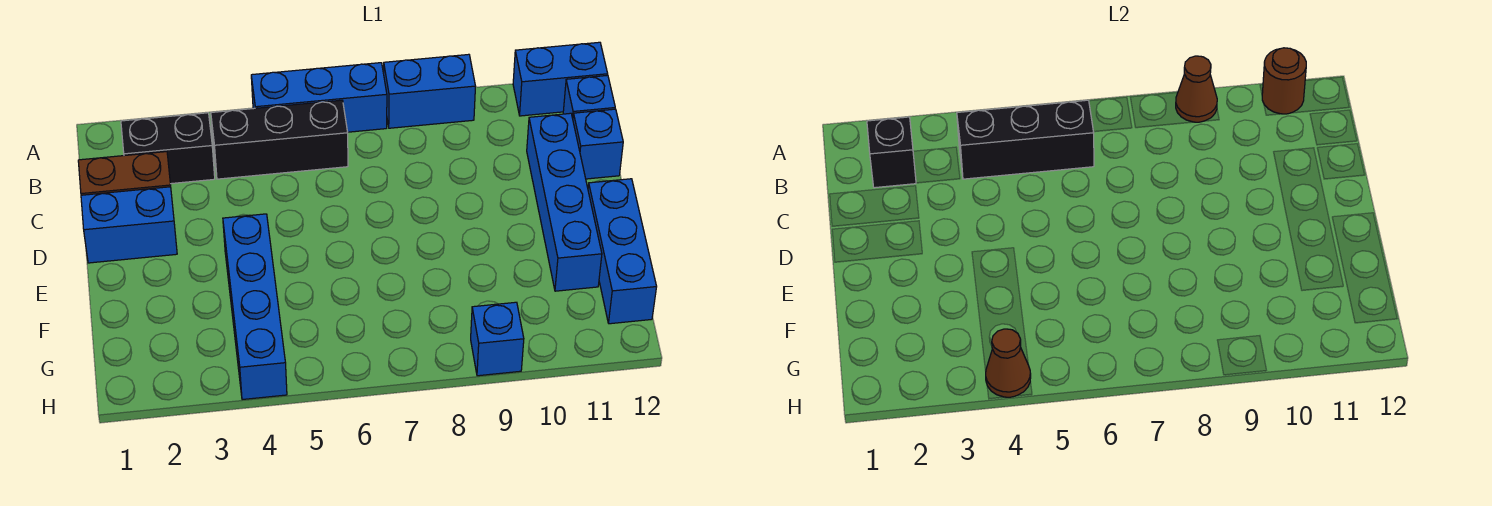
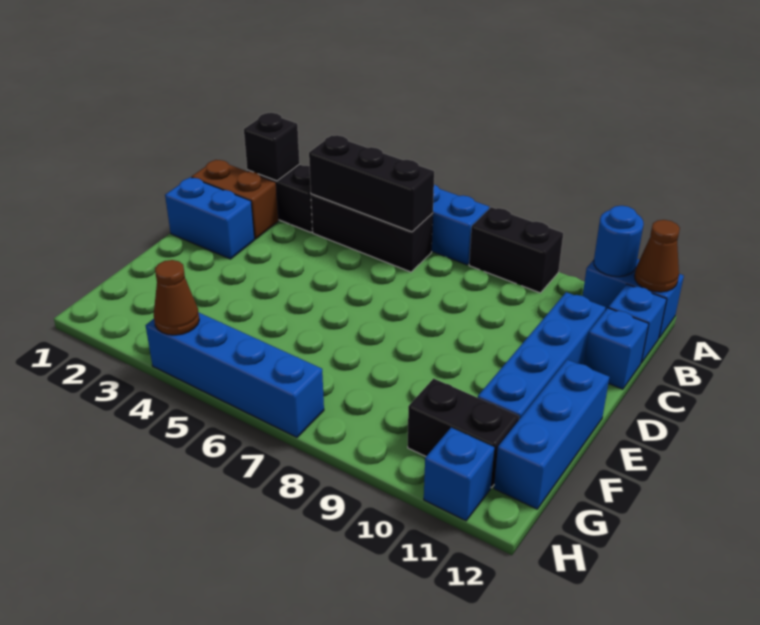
blue 1x2 brick [384,54,476,128] -> black 1x2 brick [469,207,563,293]
brown 1x1 cone [1176,56,1217,122] -> brown 1x1 cone moved to [634,220,680,292]
brown 1x1 round brick [1262,48,1306,114] -> blue 1x1 round brick [594,206,644,277]
blue 1x4 brick [223,214,287,400] -> blue 1x4 brick turned to [146,313,324,437]
none -> black 1x2 brick [408,378,519,488]
blue 1x1 brick [471,302,524,376] -> blue 1x1 brick moved to [424,428,494,521]

